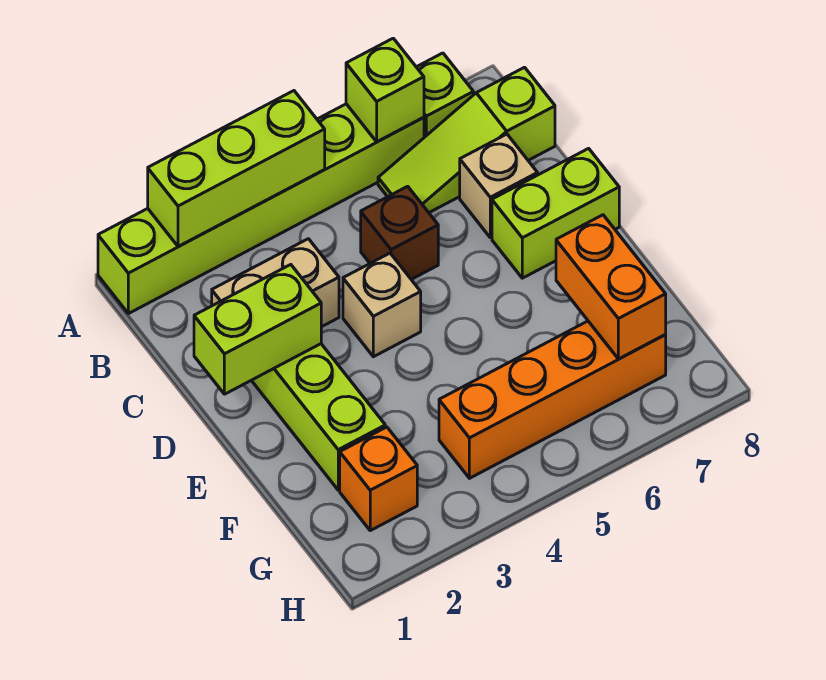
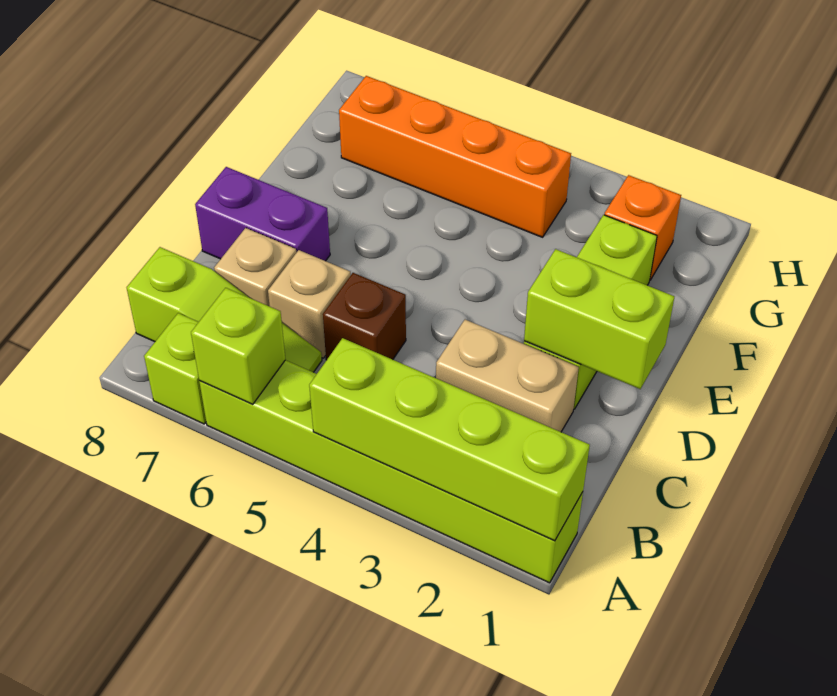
lime 1x3 brick [148,91,325,246] -> lime 1x4 brick [309,338,590,541]
tan 1x1 brick [343,253,421,357] -> tan 1x1 brick moved to [268,250,350,358]
lime 1x2 brick [492,148,619,278] -> purple 1x2 brick [195,167,330,261]
orange 1x2 brick [556,215,666,359] -> none

